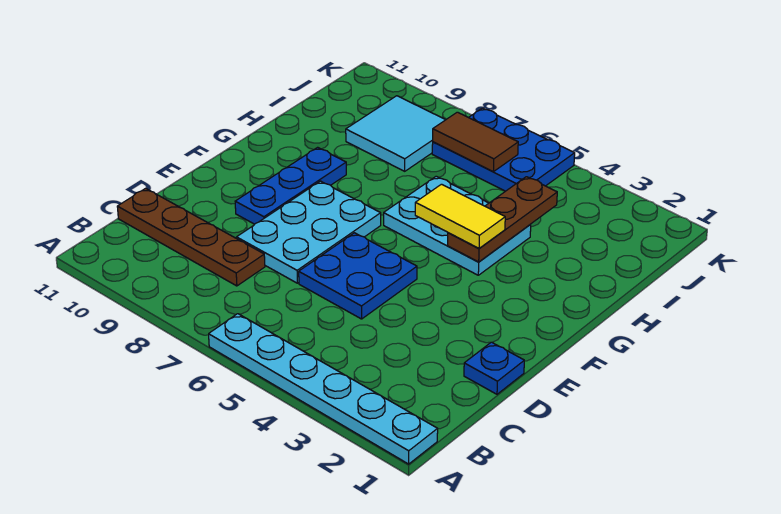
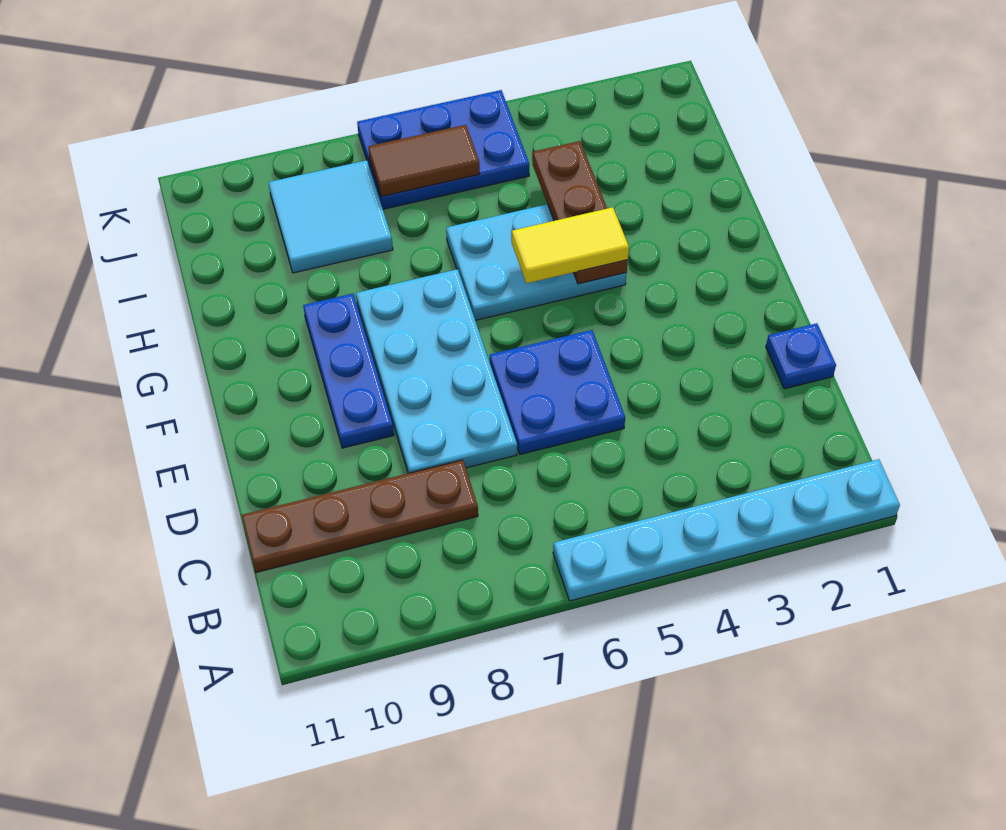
cyan 2x3 plate [236,181,381,283] -> cyan 2x4 plate [356,269,517,473]

